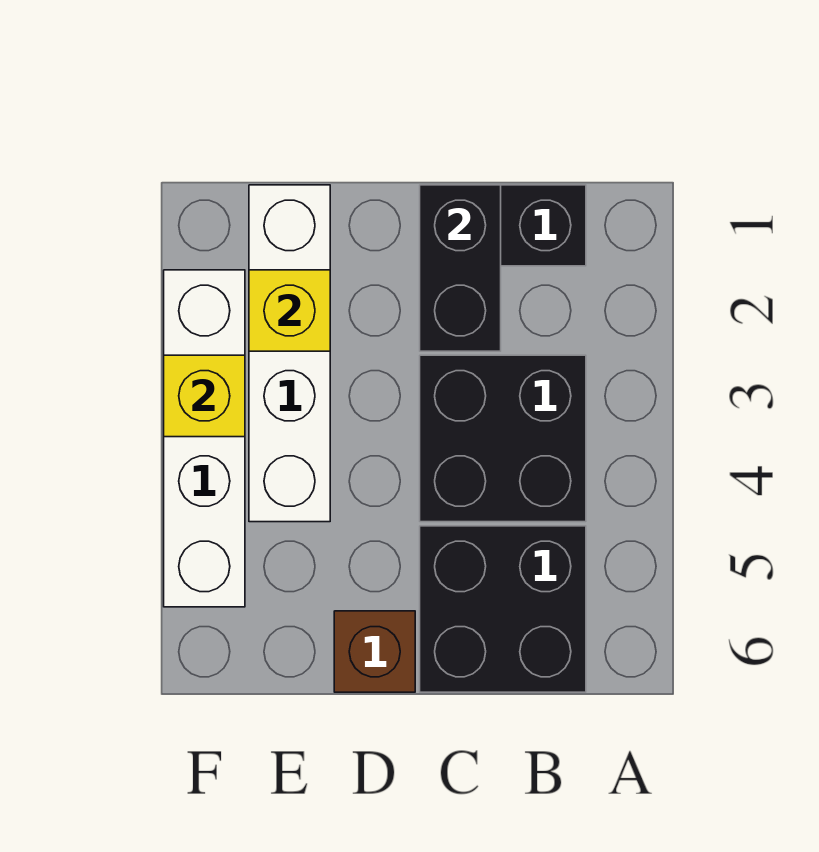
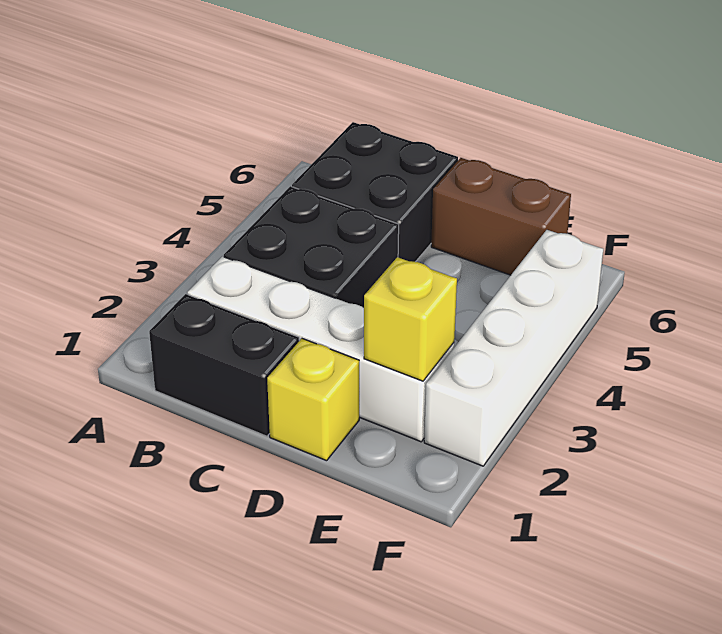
black 1x2 brick [420,185,501,351] -> none
brown 1x1 brick [334,611,415,692] -> brown 1x2 brick [431,158,571,275]
white 1x4 brick [249,185,330,522] -> white 1x4 brick turned to [187,256,454,442]
yellow 1x1 brick [164,355,245,437] -> yellow 1x1 brick moved to [267,339,359,461]

